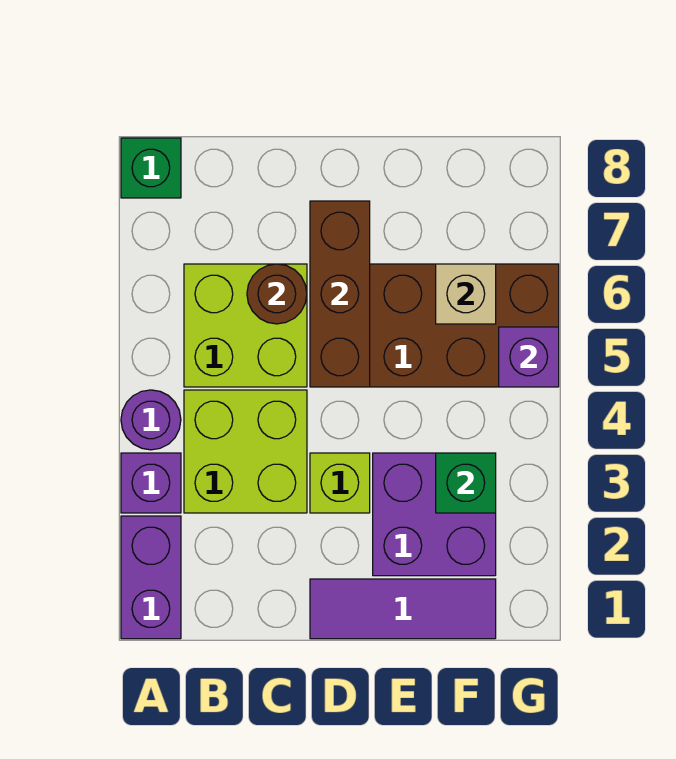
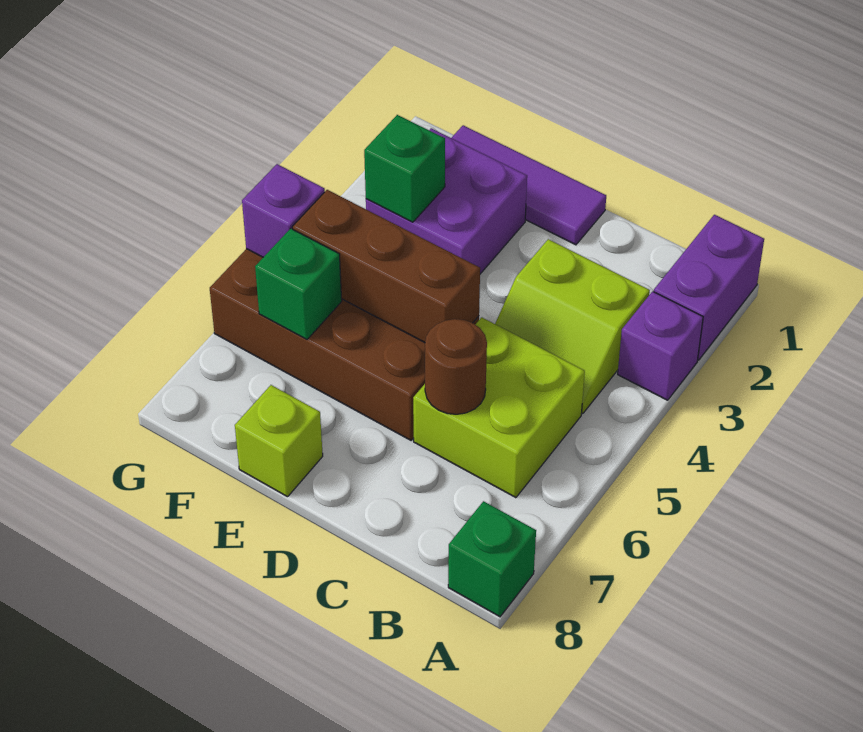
purple 1x1 round brick [121,390,181,450] -> none
lime 2x2 brick [184,390,307,513] -> lime 2x2 slope [495,239,650,414]
lime 1x1 brick [310,453,370,513] -> lime 1x1 brick moved to [235,385,323,497]
brown 1x3 brick [310,201,370,387] -> brown 1x3 brick turned to [292,190,480,343]
tan 1x1 brick [436,264,496,324] -> green 1x1 brick [255,228,342,339]

